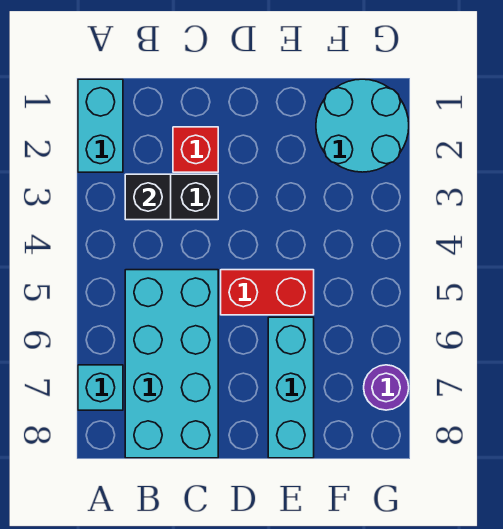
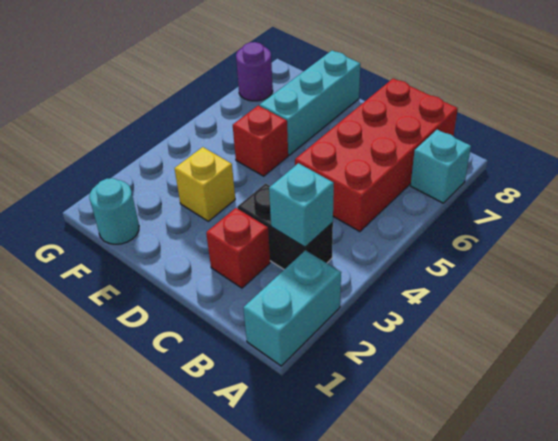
black 1x1 brick [125,174,171,220] -> cyan 1x1 brick [269,163,334,247]
cyan 2x4 brick [125,270,218,458] -> red 2x4 brick [295,78,458,232]
red 1x2 brick [221,270,314,315] -> red 1x1 brick [233,106,288,176]
none -> yellow 1x1 brick [175,147,235,221]
cyan 2x2 round brick [316,79,409,172] -> cyan 1x1 round brick [89,178,139,244]

